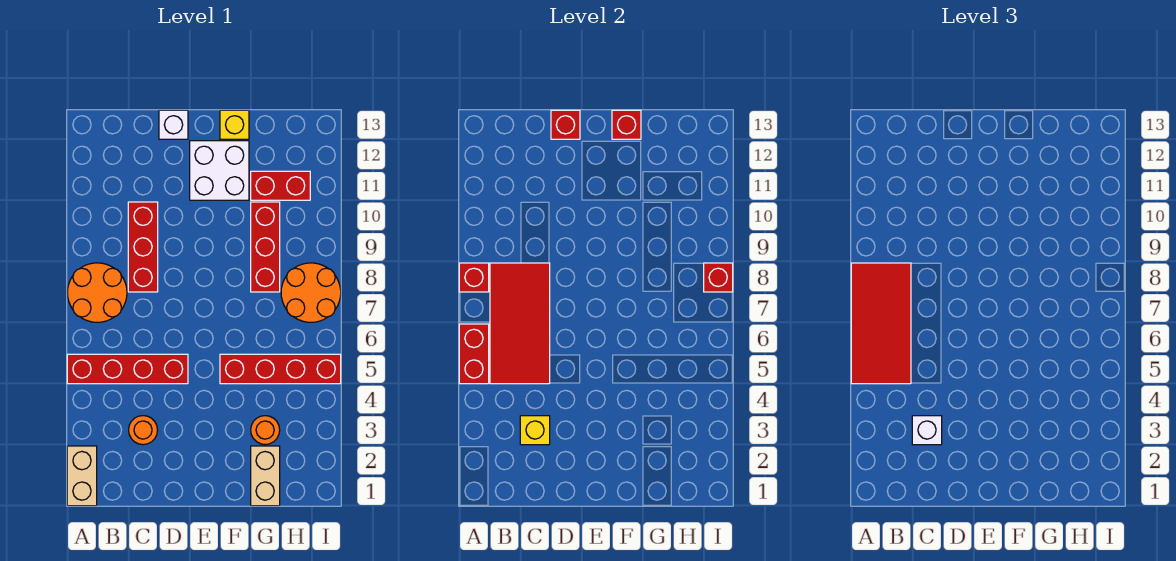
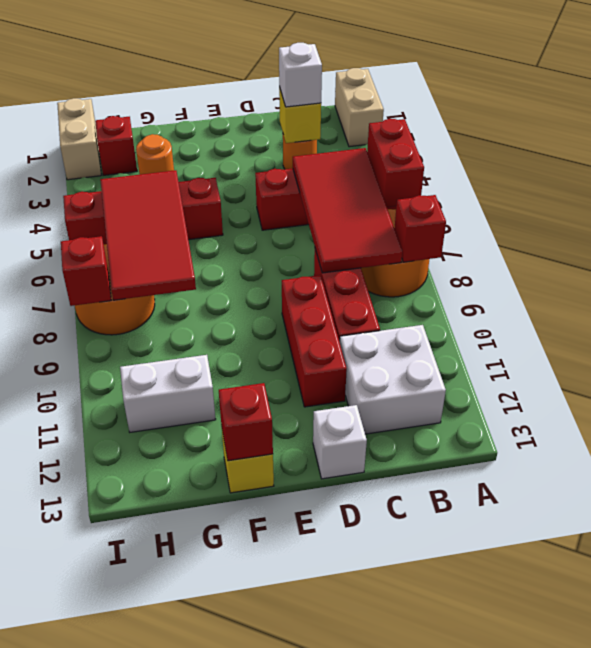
red 2x4 tile [851,263,911,384] -> red 2x4 tile moved to [100,170,196,300]
red 1x1 brick [551,110,580,139] -> red 1x1 brick moved to [95,116,137,175]
white 2x2 brick [190,141,249,200] -> white 2x2 brick moved to [340,325,446,434]
tan 1x2 brick [251,446,280,506] -> tan 1x2 brick moved to [57,98,101,180]
red 1x3 brick [251,202,280,292] -> red 1x3 brick moved to [282,275,347,407]
red 1x2 brick [251,171,310,200] -> white 1x2 brick [120,355,216,432]

